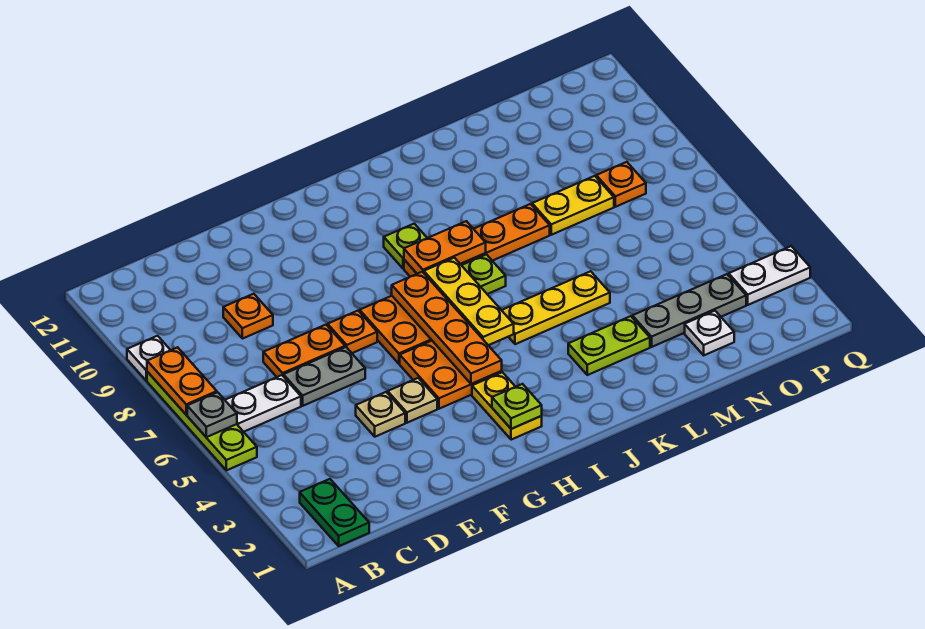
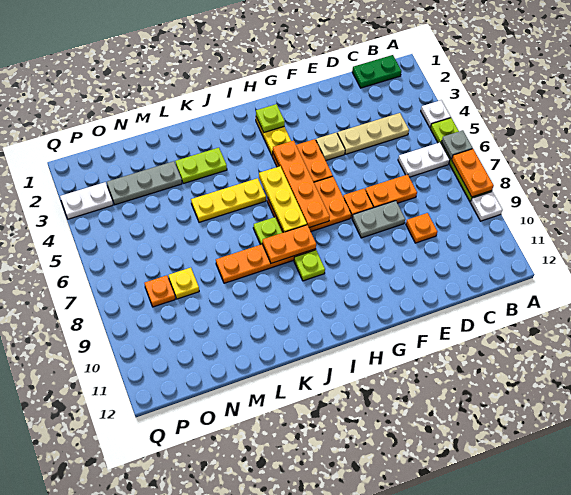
green 1x2 plate [300,479,369,546] -> green 1x2 plate turned to [352,55,401,88]
grey 1x2 plate [283,347,365,406] -> grey 1x2 plate moved to [352,201,405,238]
tan 1x1 plate [356,392,405,437] -> tan 1x3 plate [337,113,409,154]
yellow 1x2 plate [532,176,614,235] -> yellow 1x1 plate [169,268,199,299]
white 1x1 plate [685,311,734,355] -> white 1x1 plate moved to [421,100,451,128]

